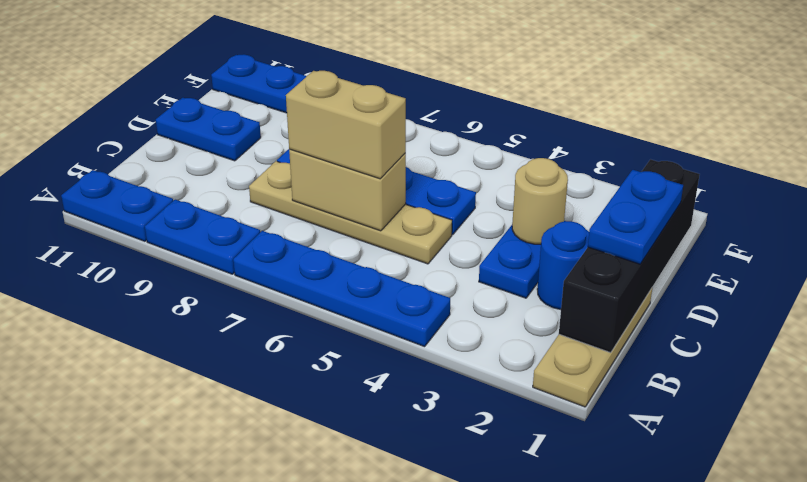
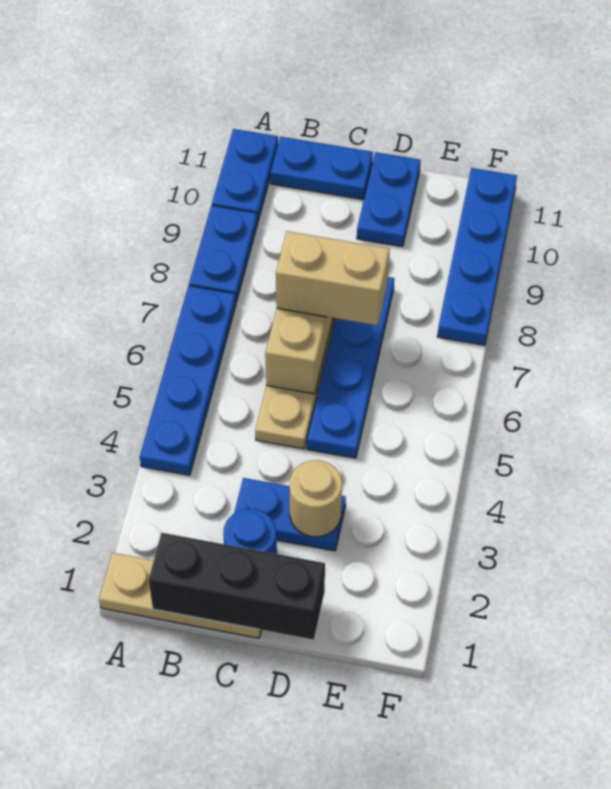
black 1x4 brick [559,159,700,353] -> black 1x3 brick [149,533,325,640]
blue 1x2 plate [588,170,683,264] -> blue 1x2 plate moved to [271,137,373,199]
tan 1x2 brick [286,71,406,179] -> tan 1x2 brick turned to [276,231,390,326]

